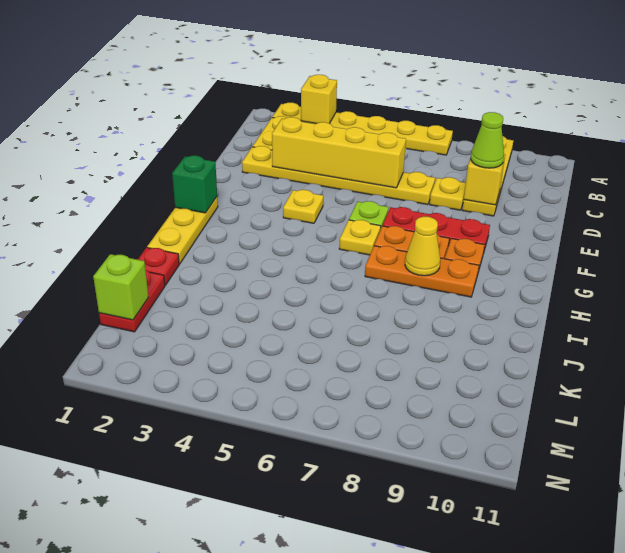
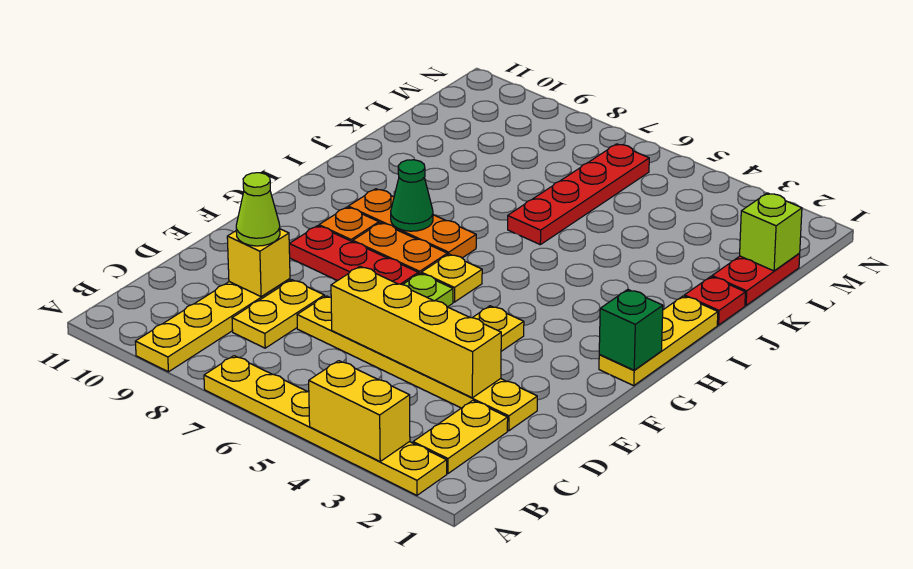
yellow 1x1 brick [301,75,337,123] -> yellow 1x2 brick [309,361,410,461]
yellow 1x1 plate [430,177,466,210] -> yellow 1x2 plate [232,280,324,348]
yellow 1x1 cone [405,217,440,276] -> green 1x1 cone [391,160,433,231]
none -> red 1x4 plate [508,144,649,245]

